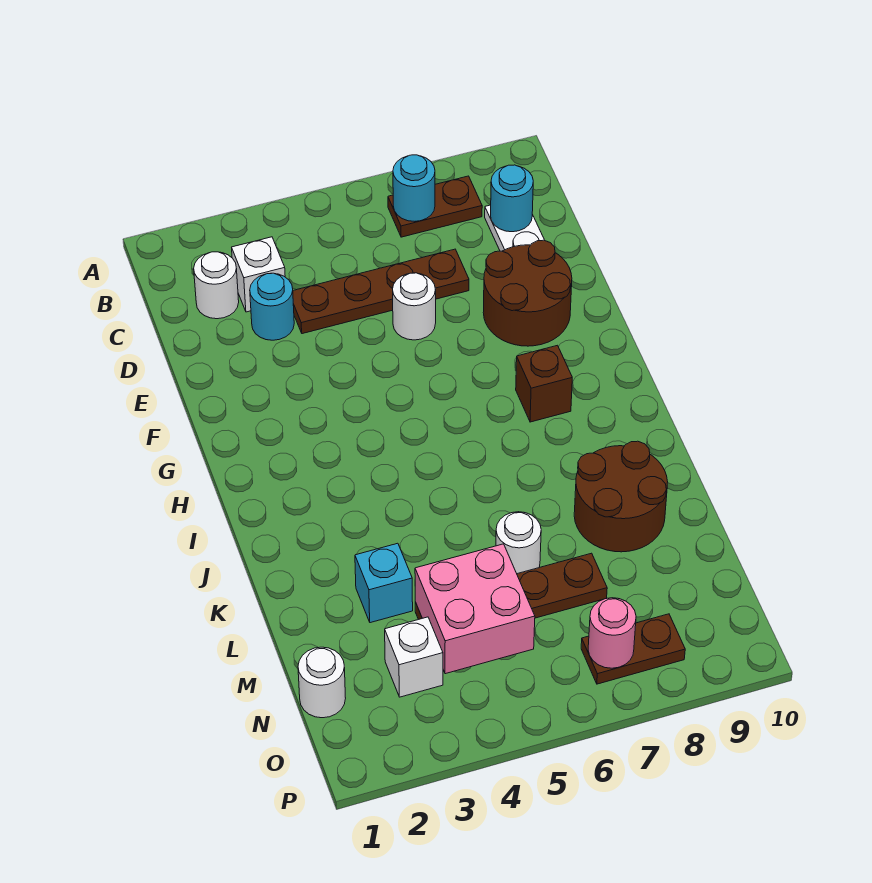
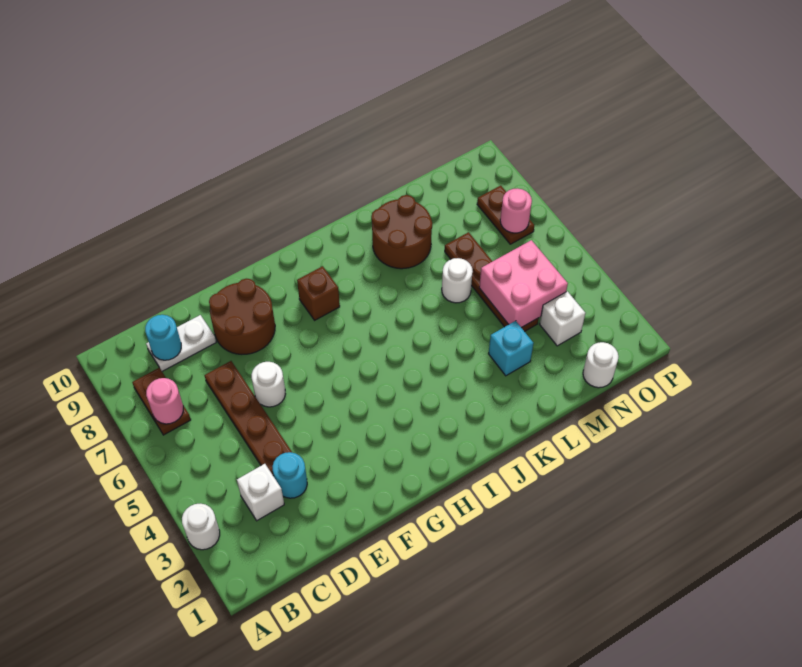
cyan 1x1 round brick [393,155,435,221] -> pink 1x1 round brick [146,378,183,424]
white 1x1 round brick [194,252,239,319] -> white 1x1 round brick moved to [182,504,220,550]

